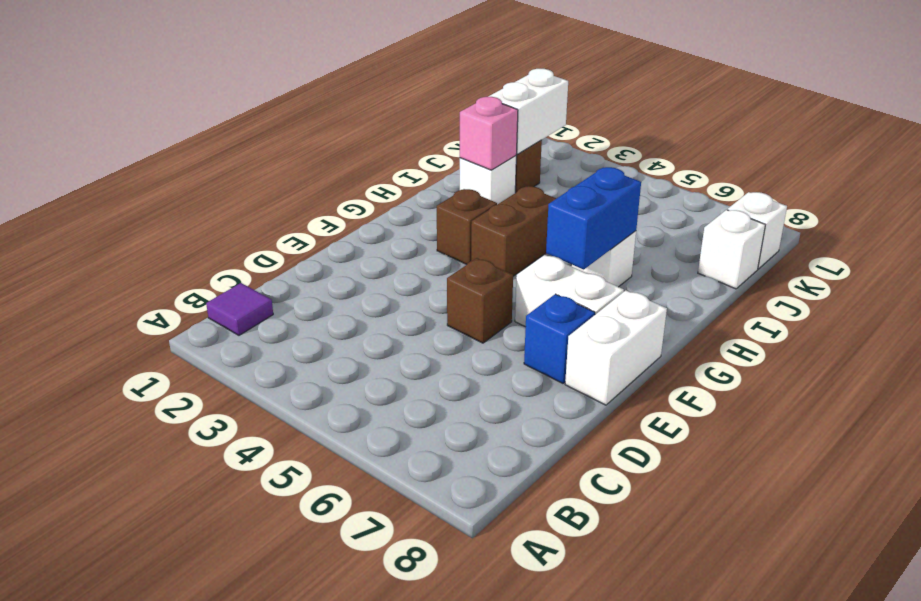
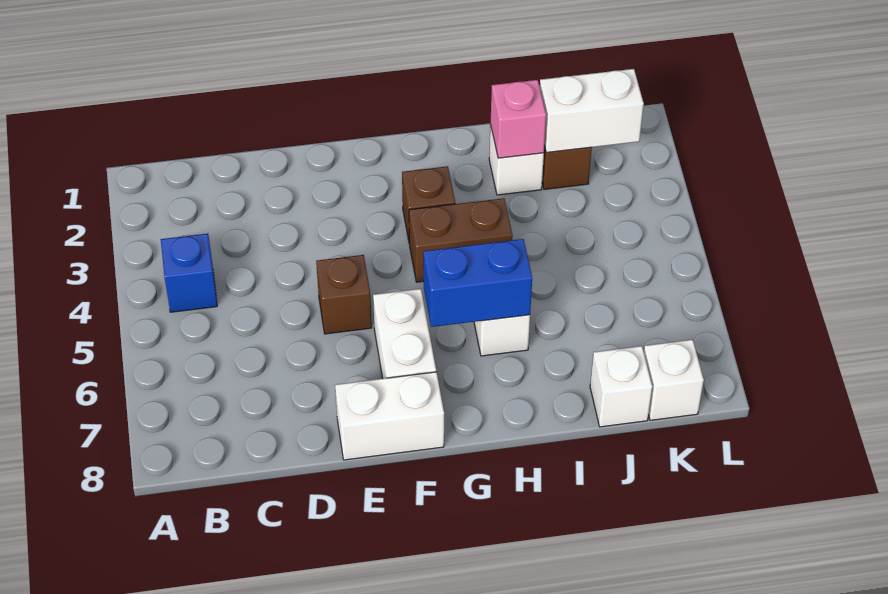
purple 1x1 tile [206,283,273,335] -> none
blue 1x1 brick [524,294,595,383] -> blue 1x1 brick moved to [161,234,217,312]

